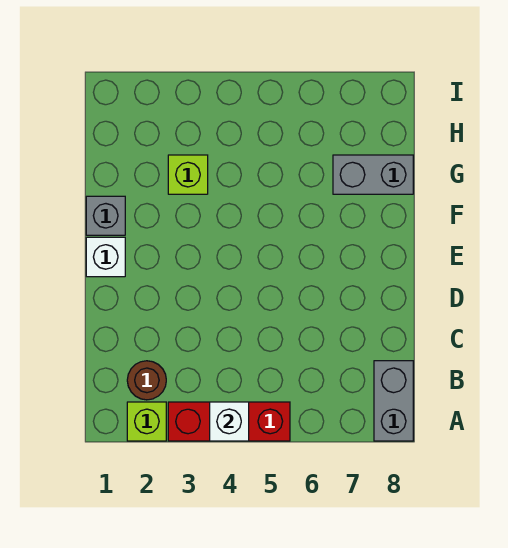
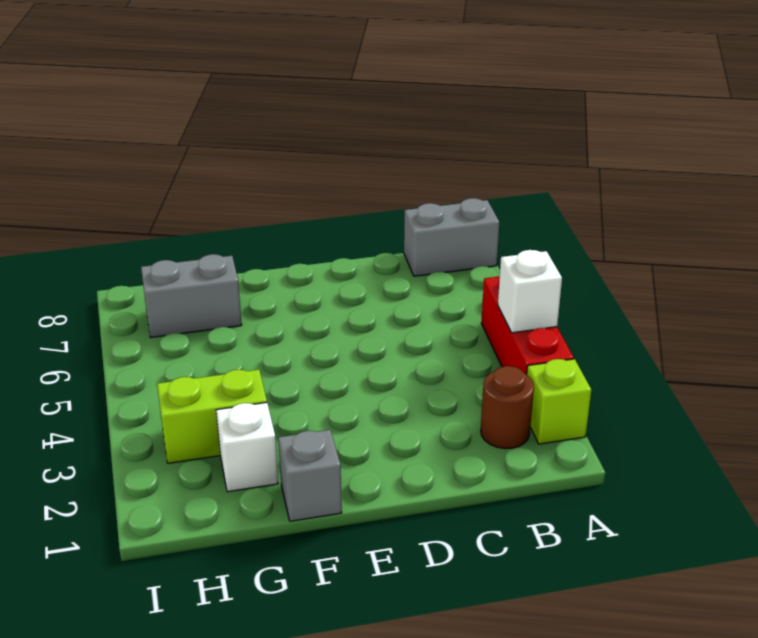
white 1x1 brick [86,237,125,277] -> white 1x1 brick moved to [216,403,278,492]
lime 1x1 brick [168,155,208,194] -> lime 1x2 brick [157,370,267,463]
grey 1x2 brick [333,155,413,194] -> grey 1x2 brick turned to [141,254,242,337]

